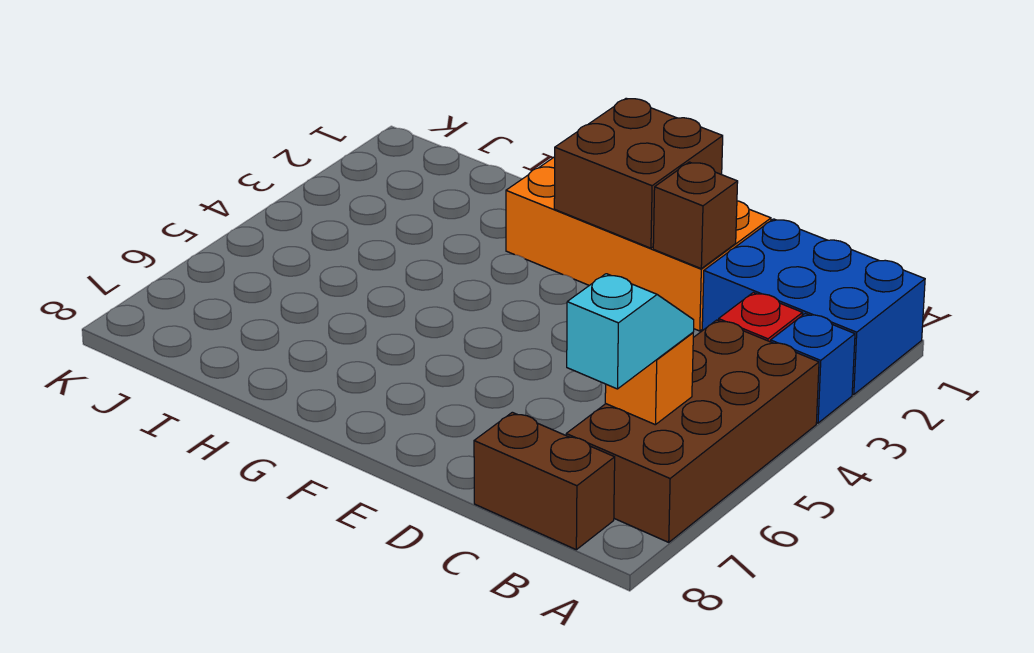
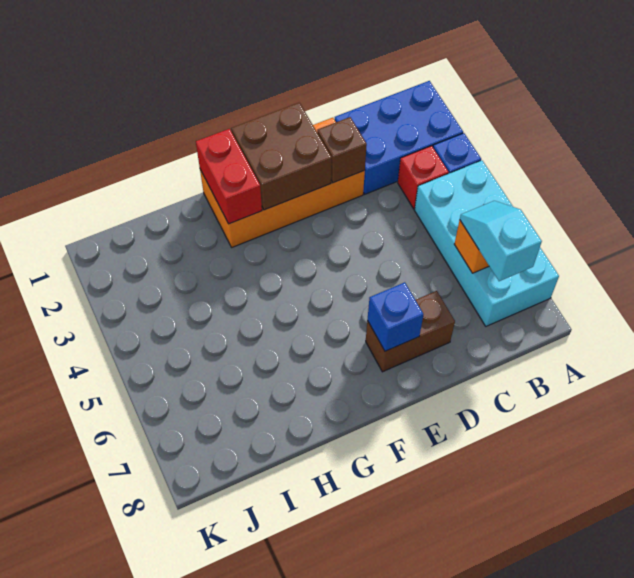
brown 2x4 brick [566,320,819,542] -> cyan 2x4 brick [414,160,559,326]
brown 1x2 brick [474,412,615,550] -> brown 1x2 brick moved to [366,291,455,372]
none -> blue 1x1 brick [367,282,423,351]
none -> red 1x2 brick [196,129,262,224]

